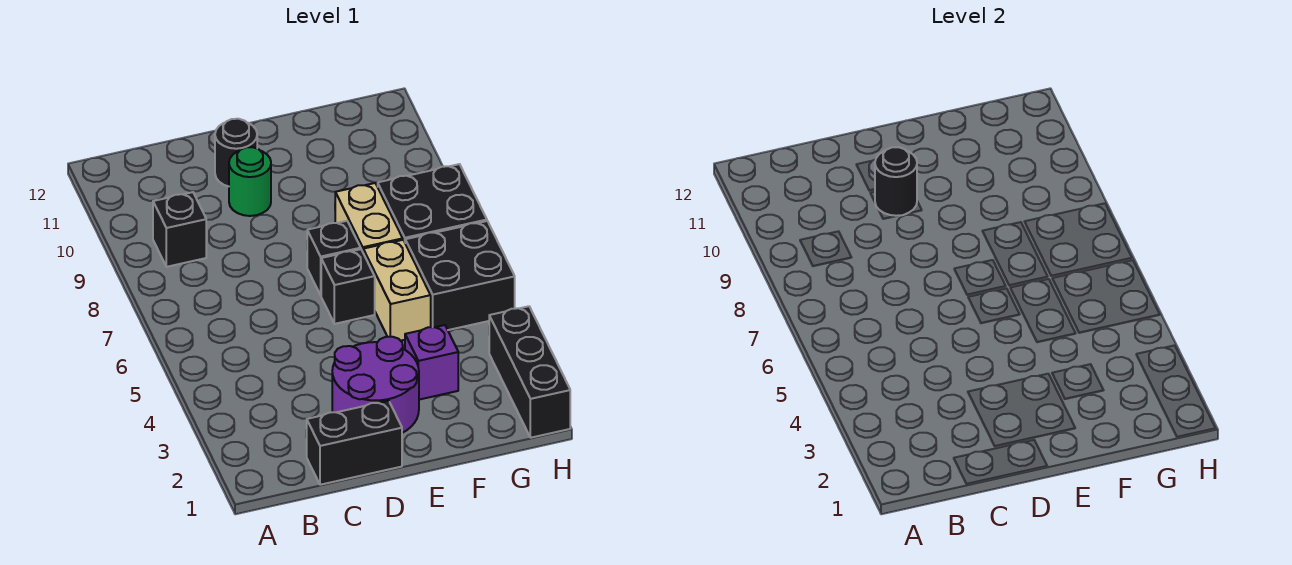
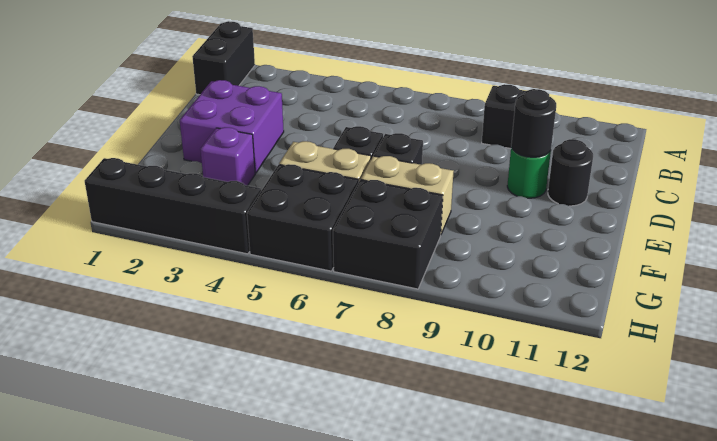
black 1x2 brick [306,401,402,485] -> black 1x2 brick moved to [192,21,255,95]
purple 2x2 round brick [332,337,419,433] -> purple 2x2 brick [180,80,284,173]
black 1x3 brick [489,306,570,438] -> black 1x4 brick [85,158,261,254]

